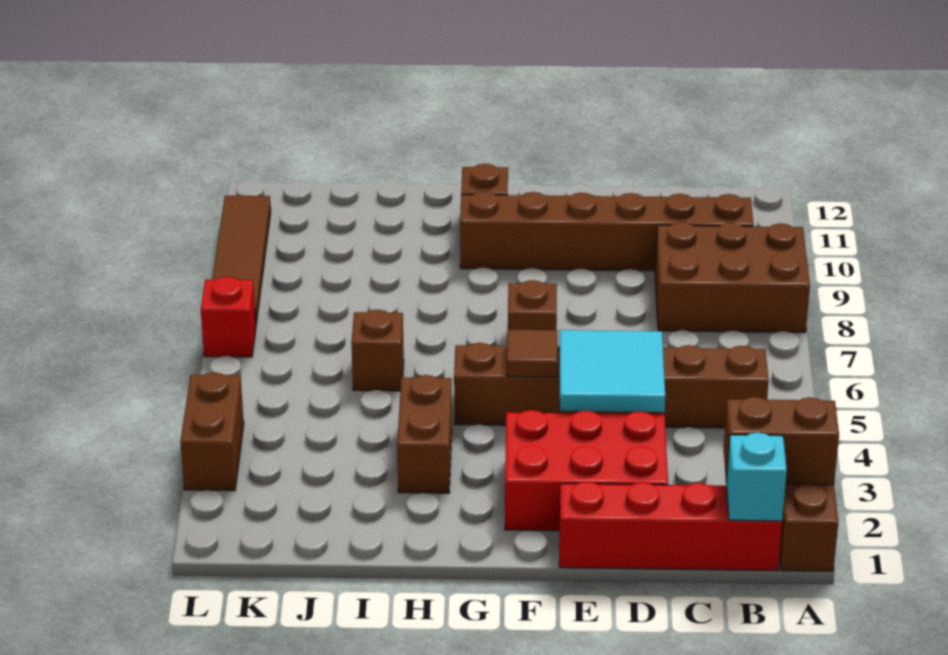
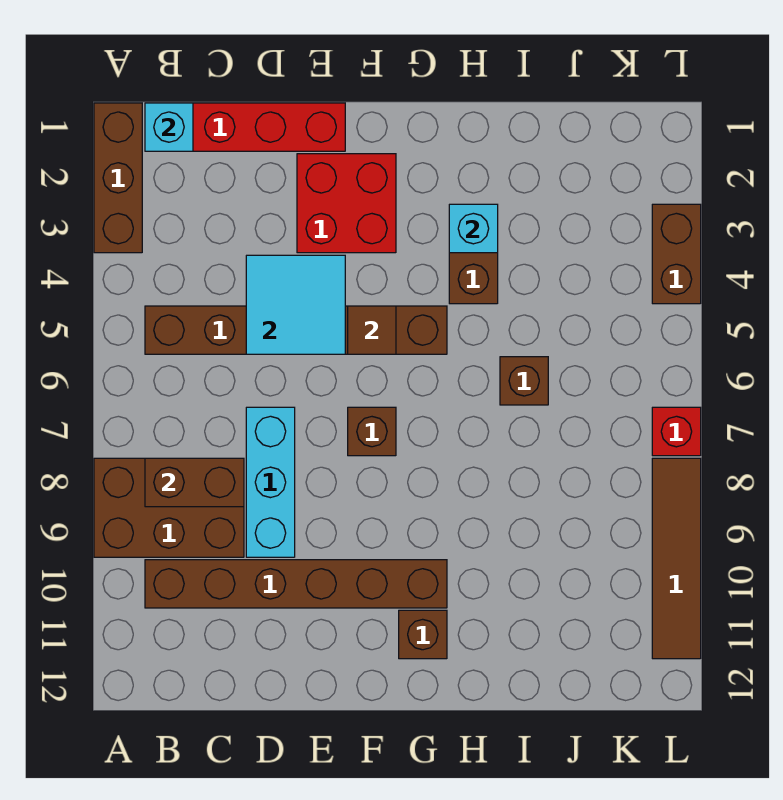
brown 1x2 brick [724,397,839,485] -> brown 1x2 brick moved to [145,458,244,507]
red 2x3 brick [505,410,668,531] -> red 2x2 brick [297,154,396,253]
none -> cyan 1x3 brick [246,407,295,557]
none -> cyan 1x1 brick [449,204,498,253]

